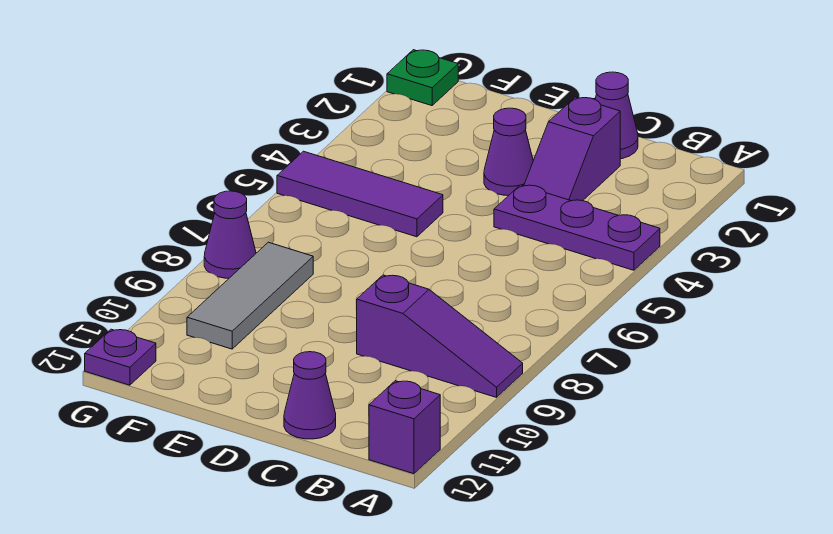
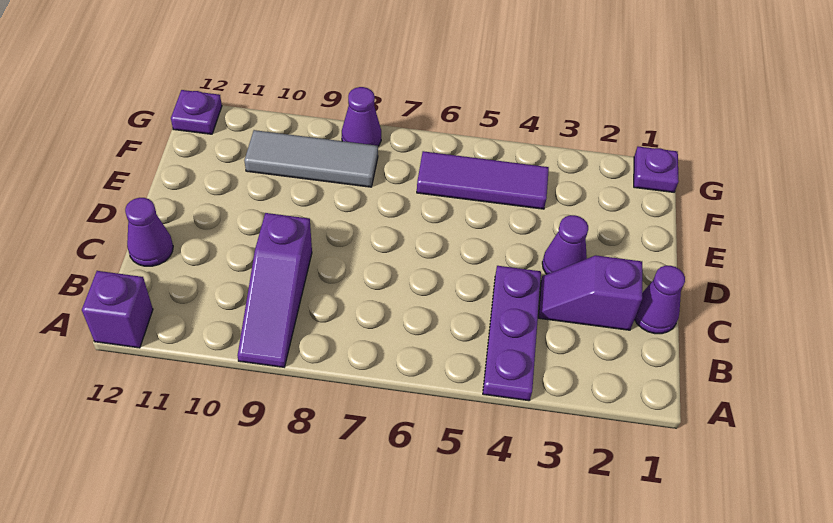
purple 1x3 tile [277,151,443,237] -> purple 1x3 tile turned to [417,151,549,209]
green 1x1 plate [387,50,458,106] -> purple 1x1 plate [634,147,679,192]

